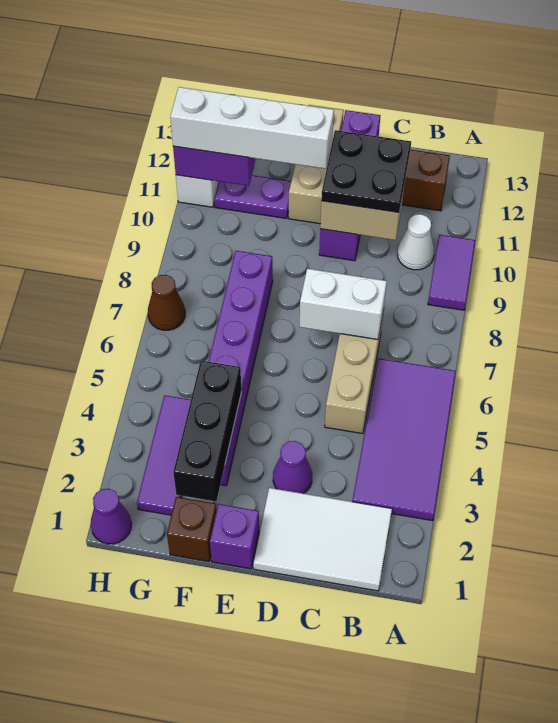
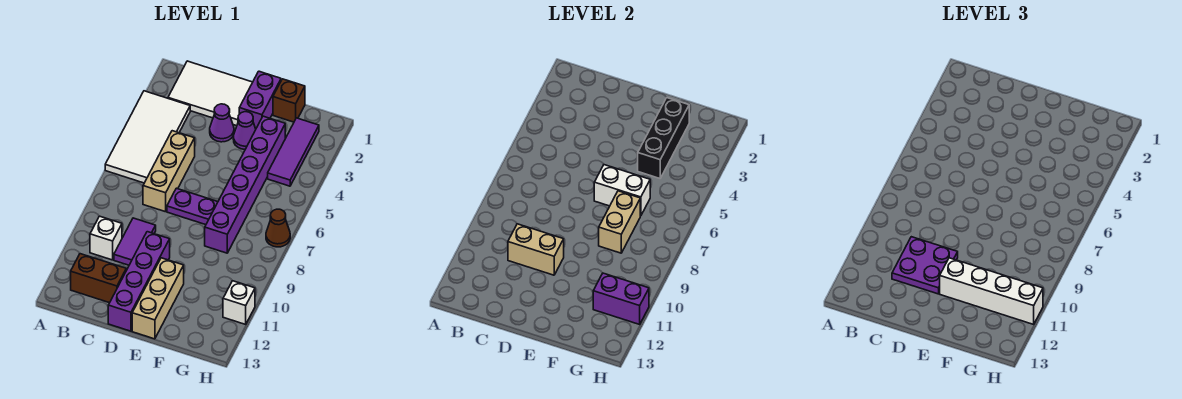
purple 2x4 tile [352,358,456,521] -> white 2x4 tile [105,91,190,183]
purple 1x2 tile [428,235,475,310] -> purple 1x2 tile moved to [114,218,156,265]
white 1x1 cone [398,214,434,270] -> white 1x1 brick [90,216,122,260]
white 1x2 brick [300,269,387,339] -> white 1x2 brick moved to [594,165,650,216]
black 2x2 plate [321,130,411,213] -> purple 2x2 plate [892,237,958,294]
purple 1x1 brick [210,504,259,569] -> purple 1x2 brick [239,71,281,129]
none -> tan 1x2 brick [599,191,640,253]
purple 1x2 plate [214,175,291,218] -> purple 1x2 plate moved to [167,188,218,225]
purple 1x1 cone [91,489,132,544] -> purple 1x1 cone moved to [233,112,256,149]

